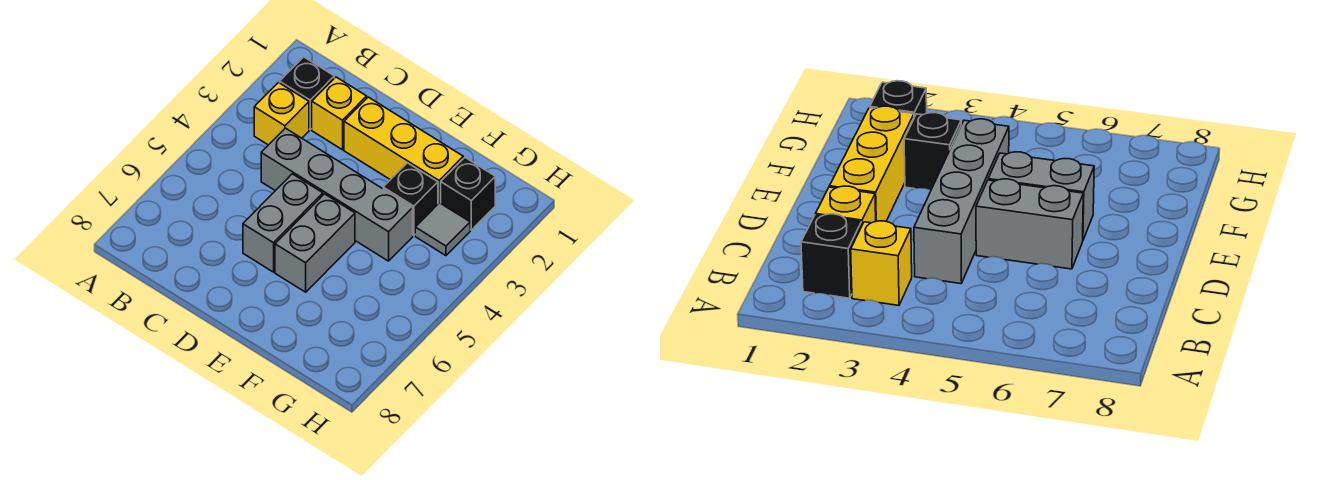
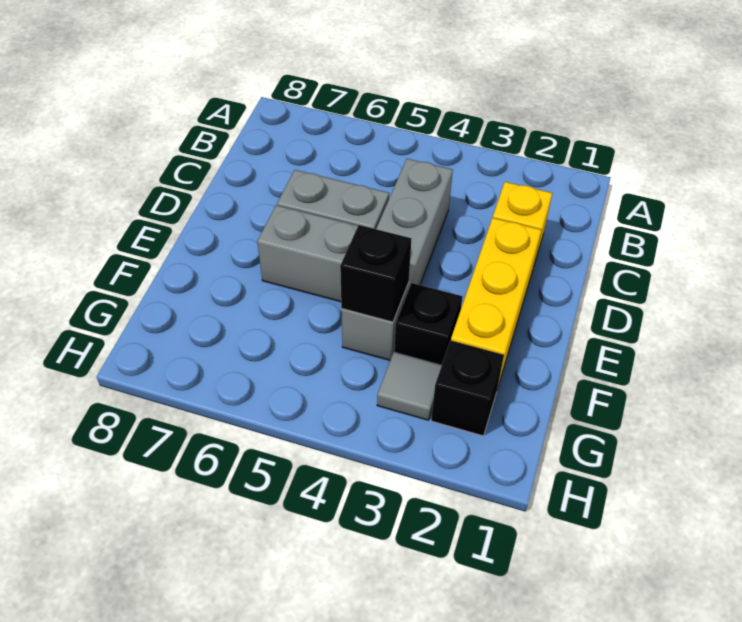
black 1x1 brick [280,57,334,129] -> black 1x1 brick moved to [340,225,412,322]
yellow 1x1 brick [254,83,309,145] -> none

